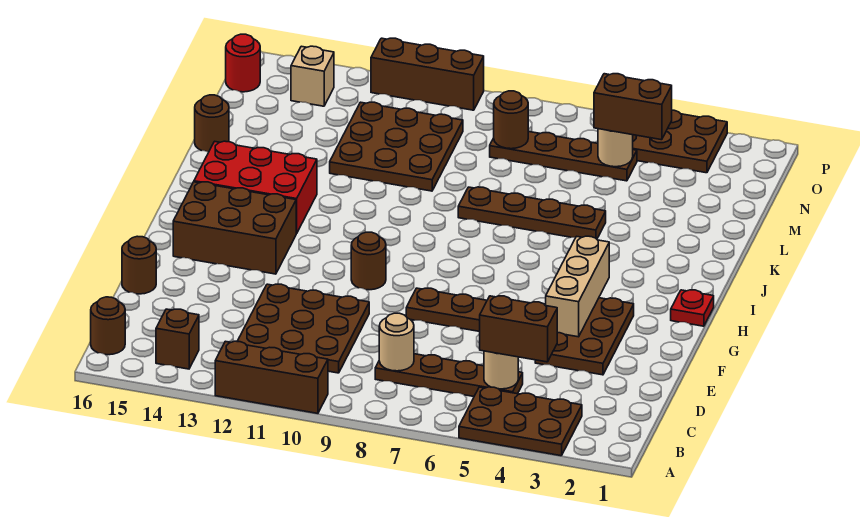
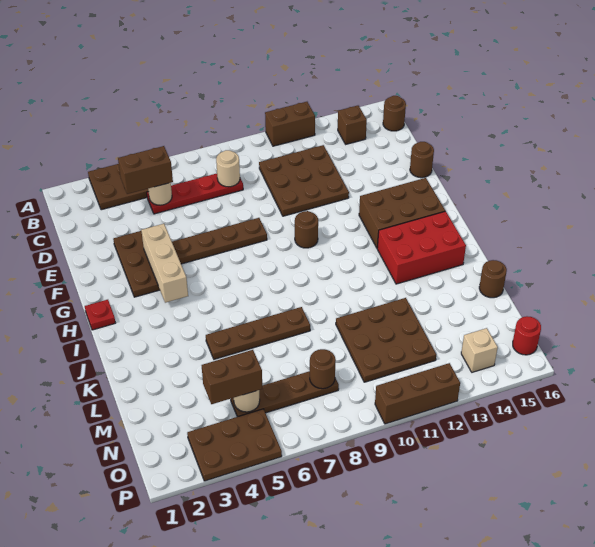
brown 1x3 brick [215,341,328,413] -> brown 1x2 brick [265,102,315,146]
brown 1x4 plate [375,354,523,396] -> red 1x4 plate [147,174,243,214]

